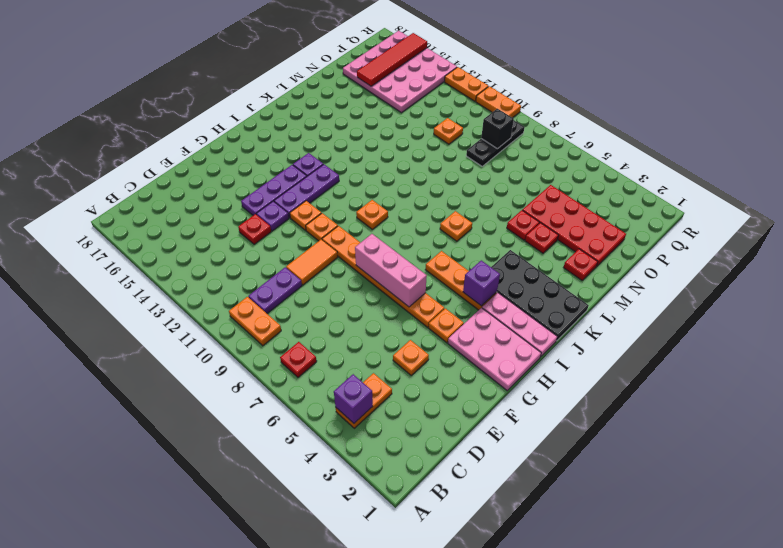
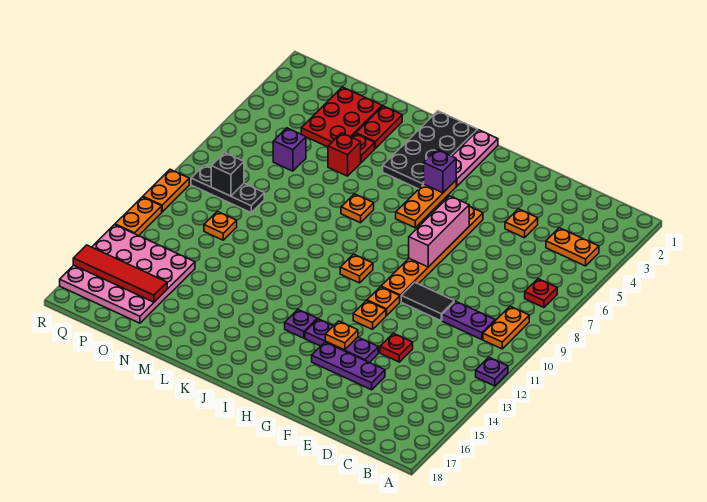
purple 1x1 brick [334,374,373,423] -> purple 1x1 brick moved to [273,128,306,171]
orange 1x2 tile [286,239,338,285] -> black 1x2 tile [401,282,454,321]
purple 1x1 plate [256,201,289,231] -> purple 1x1 plate moved to [476,357,508,386]
pink 2x3 plate [448,308,541,391] -> none
orange 1x1 plate [429,308,464,343] -> orange 1x1 plate moved to [325,321,358,350]
purple 1x3 plate [274,164,339,218] -> purple 1x3 plate moved to [312,342,385,390]
red 1x1 plate [564,249,598,280] -> red 1x2 plate [356,106,402,148]
red 1x1 plate [507,210,539,240] -> red 1x1 brick [328,133,361,176]
red 2x4 plate [523,185,626,266] -> red 2x3 plate [301,87,382,147]

